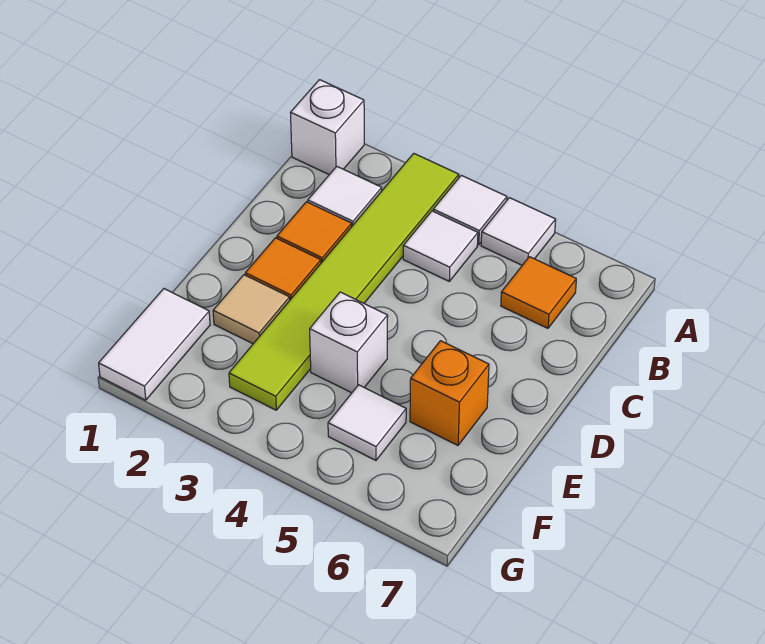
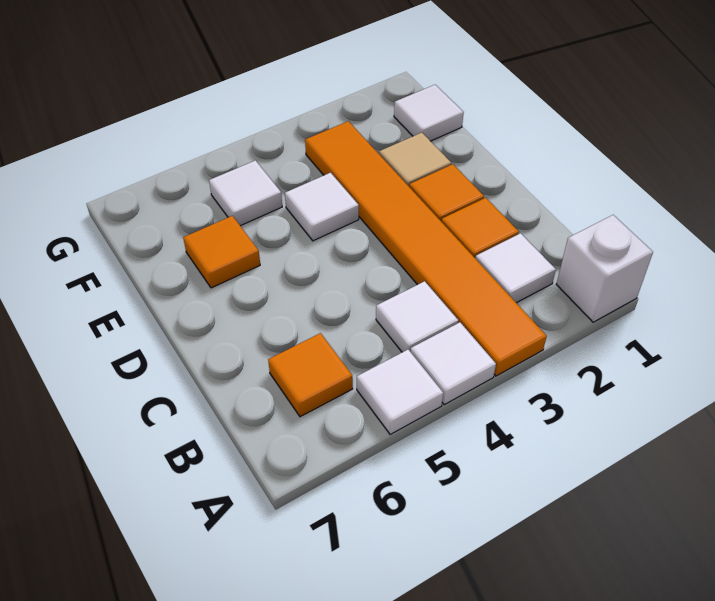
lime 1x6 tile [229,153,459,410] -> orange 1x6 tile [305,121,547,376]
white 1x1 brick [310,292,388,393] -> white 1x1 tile [285,173,359,241]
orange 1x1 brick [410,341,489,445] -> orange 1x1 tile [183,216,260,288]
white 1x2 tile [99,289,210,400] -> white 1x1 tile [394,85,464,141]

